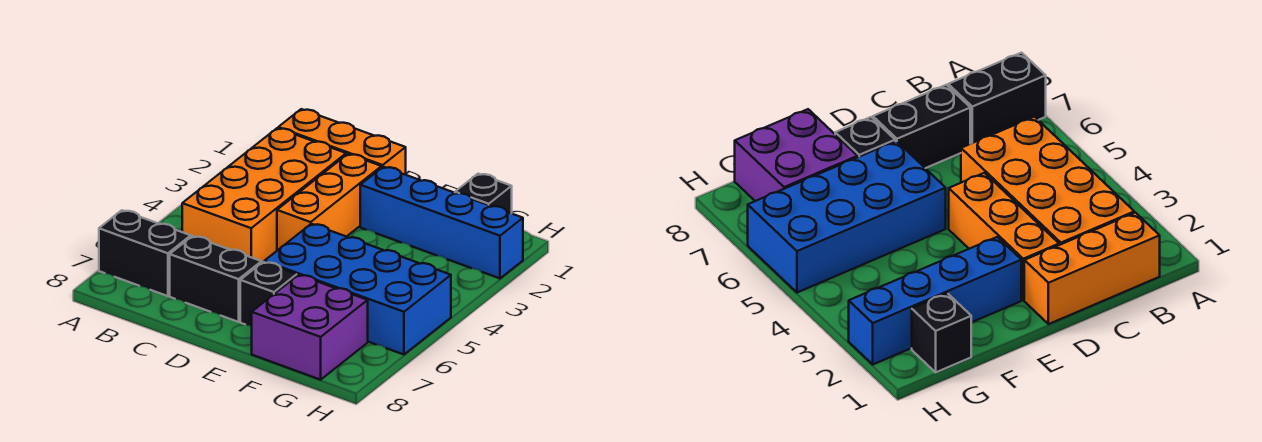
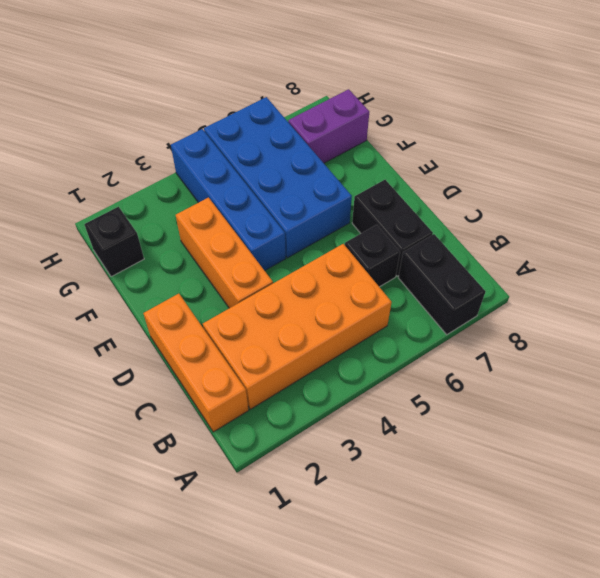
orange 1x3 brick [277,154,382,250] -> orange 1x3 brick turned to [176,198,273,308]
blue 1x4 brick [360,167,523,278] -> blue 1x4 brick moved to [171,129,286,271]
black 1x1 brick [240,262,297,326] -> black 1x1 brick moved to [345,225,400,287]
purple 2x2 brick [252,275,368,380] -> purple 1x2 brick [288,89,369,163]

